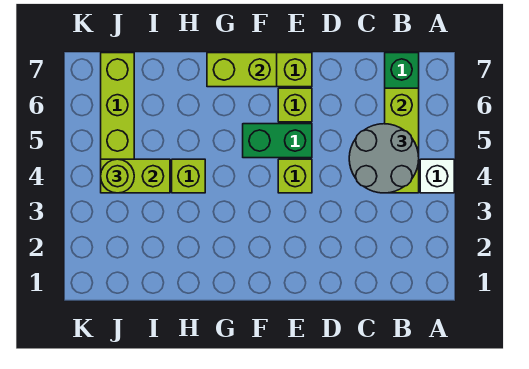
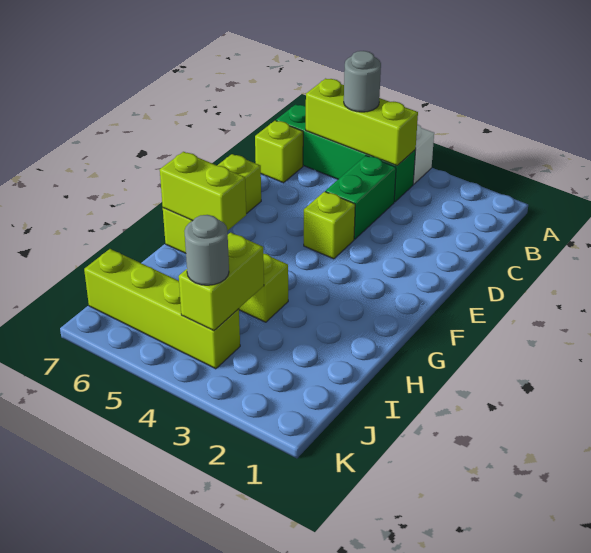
grey 2x2 round brick [349,124,419,193] -> grey 1x1 round brick [344,51,381,112]
green 1x2 brick [243,124,312,158] -> green 1x2 brick moved to [325,156,396,239]
lime 1x1 brick [278,88,312,122] -> lime 1x1 brick moved to [255,121,303,183]
lime 1x2 brick [207,53,277,87] -> lime 1x2 brick turned to [160,152,246,231]
lime 1x1 round brick [101,159,134,193] -> grey 1x1 round brick [185,215,229,285]

